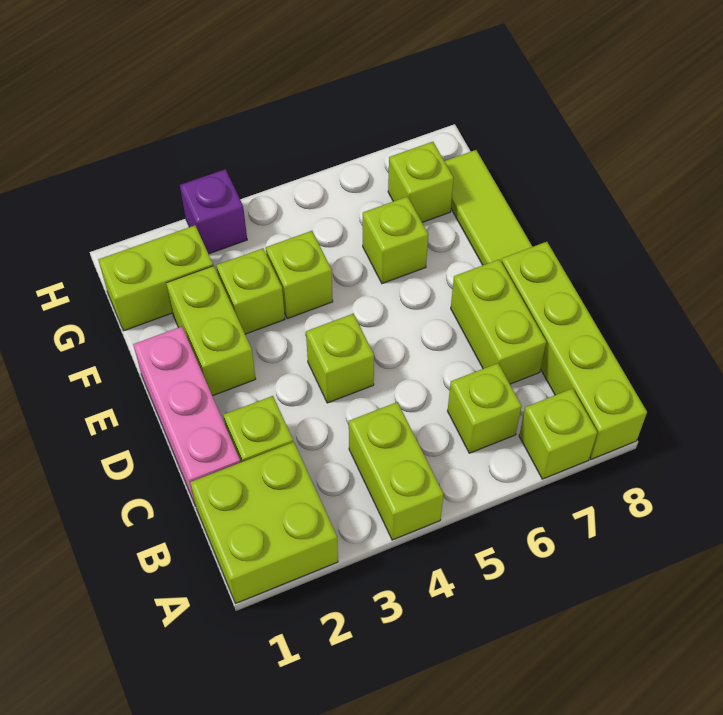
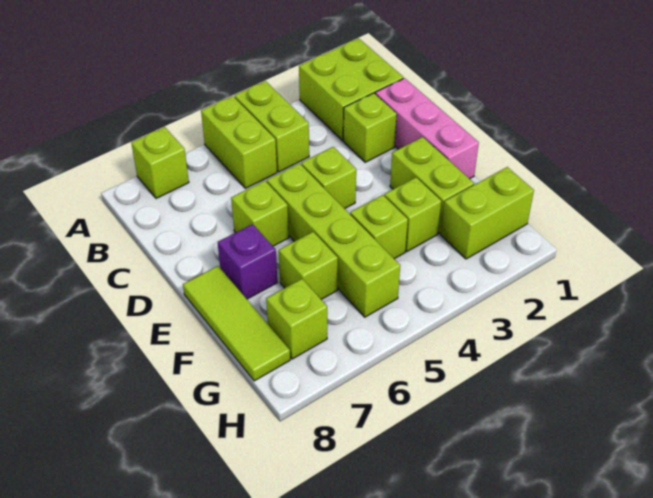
lime 1x4 brick [501,242,647,459] -> lime 1x4 brick moved to [267,164,400,317]
lime 1x1 brick [448,363,521,453] -> lime 1x1 brick moved to [231,181,289,246]
lime 1x2 brick [451,259,546,384] -> lime 1x2 brick moved to [201,96,277,188]
purple 1x1 brick [180,169,247,254] -> purple 1x1 brick moved to [218,224,277,299]

